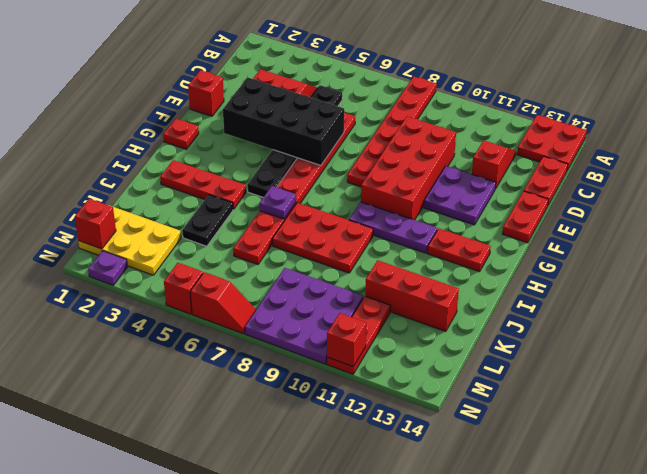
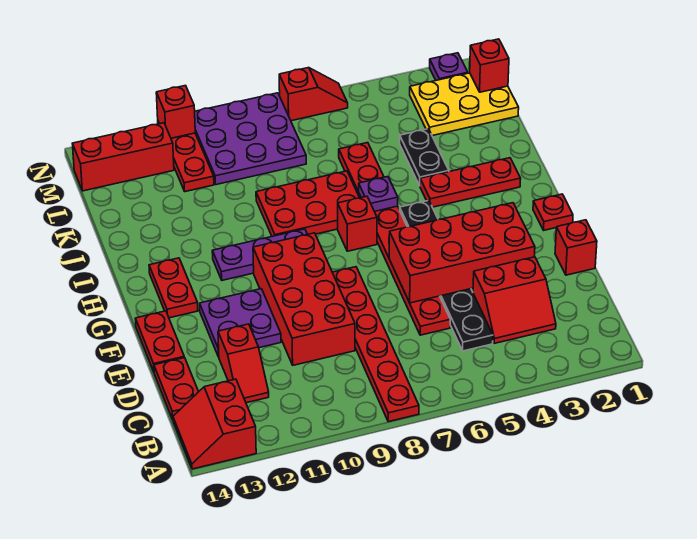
red 2x2 plate [517,115,587,170] -> red 2x2 slope [173,379,256,469]
black 2x4 brick [223,77,344,165] -> red 2x4 brick [389,203,535,303]
red 1x2 plate [427,229,491,272] -> red 1x2 plate turned to [149,258,198,318]
red 1x3 brick [365,260,459,331] -> red 1x3 brick moved to [72,123,174,191]
red 1x1 brick [164,263,203,314] -> red 1x1 brick moved to [338,196,377,251]
red 1x2 slope [190,272,256,334] -> red 1x2 slope turned to [279,68,348,121]

